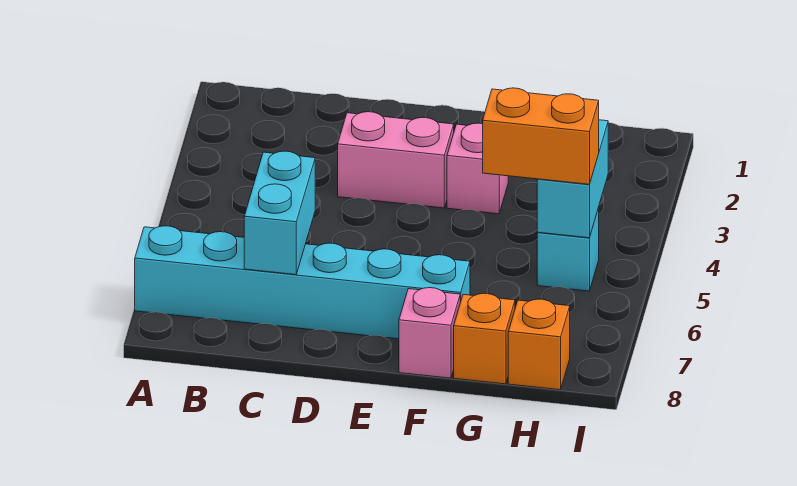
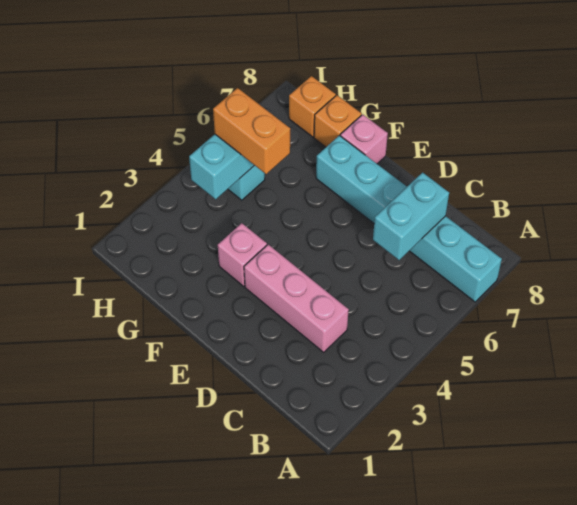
pink 1x2 brick [338,112,454,208] -> pink 1x3 brick [244,245,349,352]

